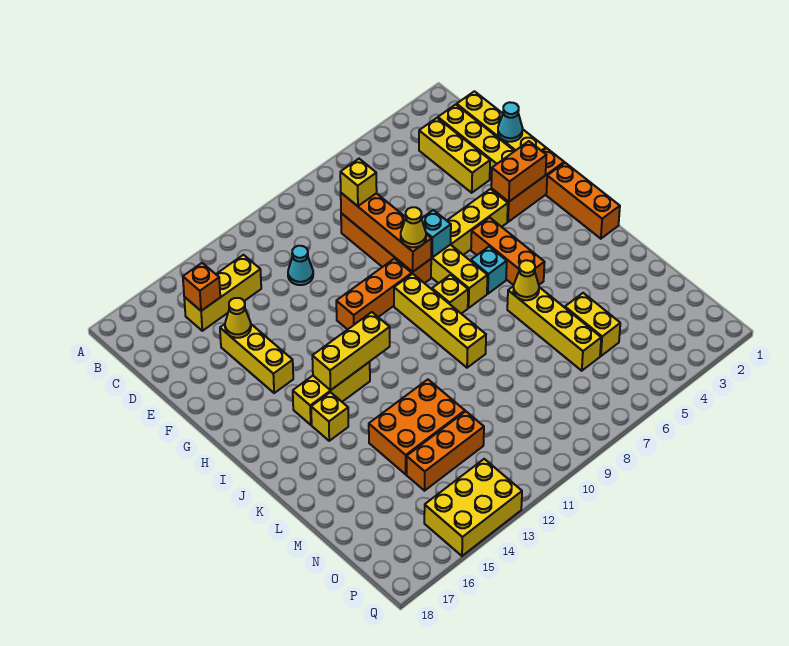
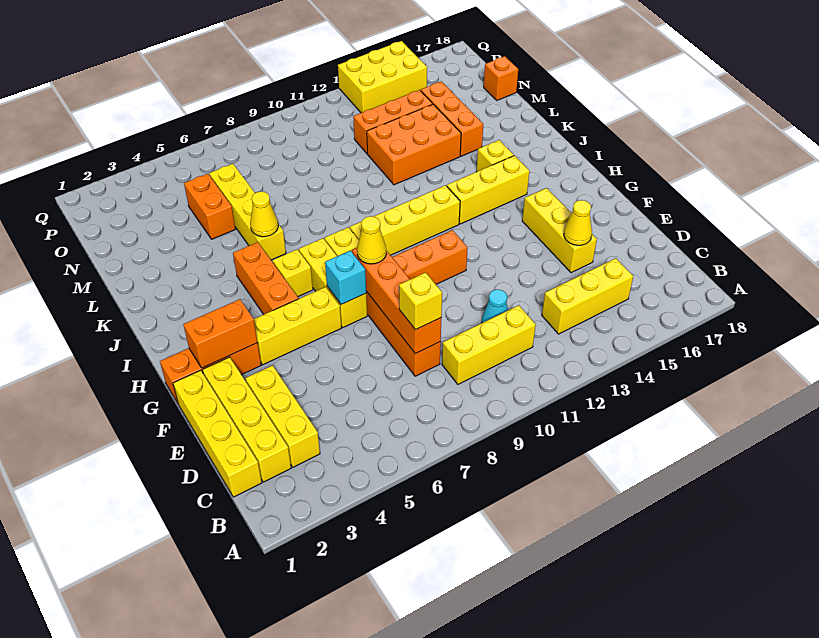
orange 1x1 brick [183,263,220,311] -> orange 1x1 brick moved to [484,56,518,100]
cyan 1x1 cone [498,102,522,142] -> none
orange 1x3 brick [546,163,620,239] -> orange 1x3 brick moved to [421,81,483,156]
yellow 1x4 brick [394,274,486,368] -> yellow 1x4 brick turned to [350,185,460,255]
cyan 1x1 brick [471,247,507,294] -> yellow 1x1 brick [273,249,313,297]
yellow 1x3 brick [312,312,390,390] -> yellow 1x3 brick moved to [442,305,536,384]
yellow 1x2 brick [565,293,620,356] -> orange 1x2 brick [184,174,235,239]

